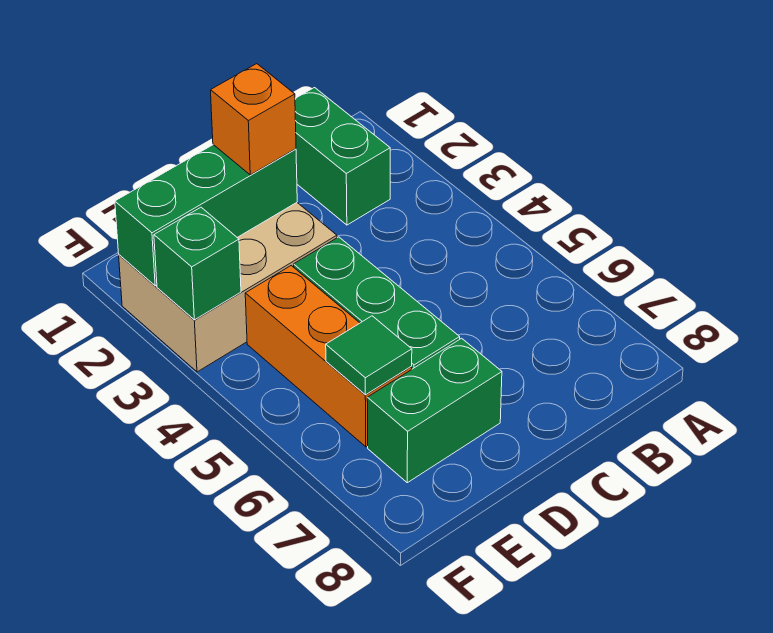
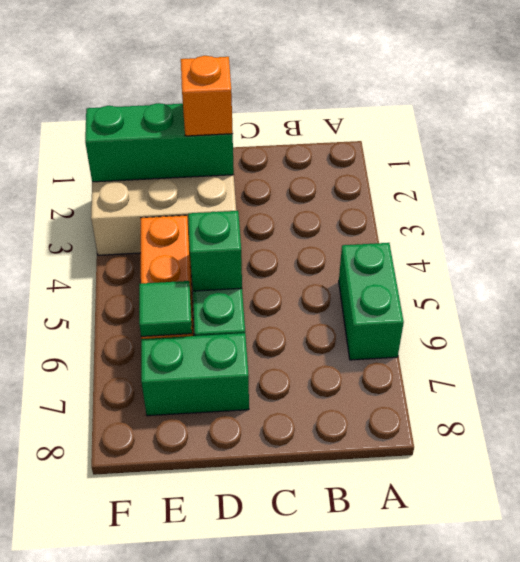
green 1x2 brick [295,88,390,225] -> green 1x2 brick moved to [339,243,404,360]
green 1x1 brick [154,207,241,320] -> green 1x1 brick moved to [188,211,242,291]

